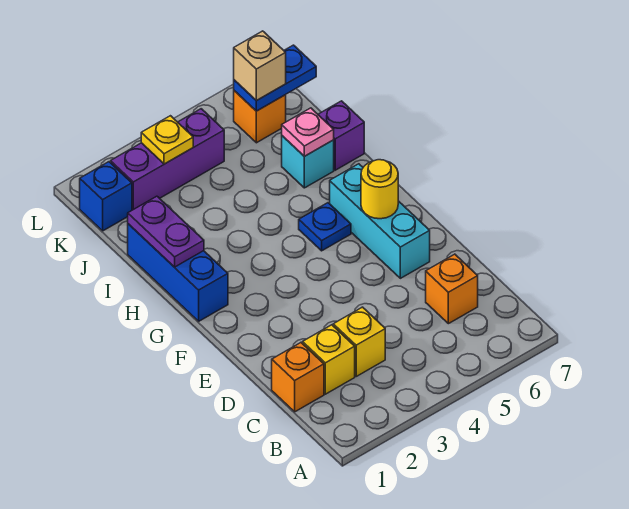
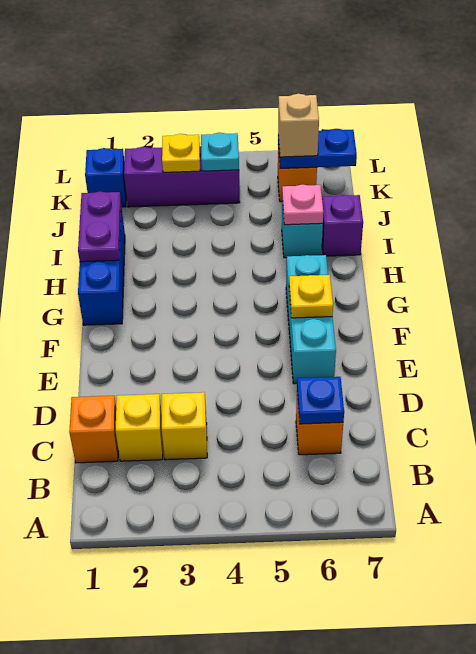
yellow 1x1 round brick [361,160,398,219] -> yellow 1x1 plate [289,275,333,318]
blue 1x1 plate [299,203,351,251] -> blue 1x1 plate moved to [297,377,344,424]
none -> cyan 1x1 plate [201,132,239,171]

